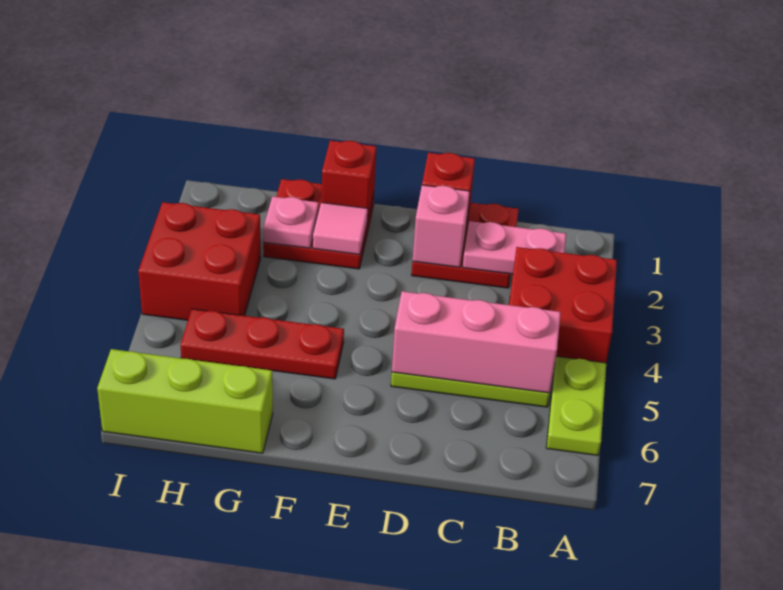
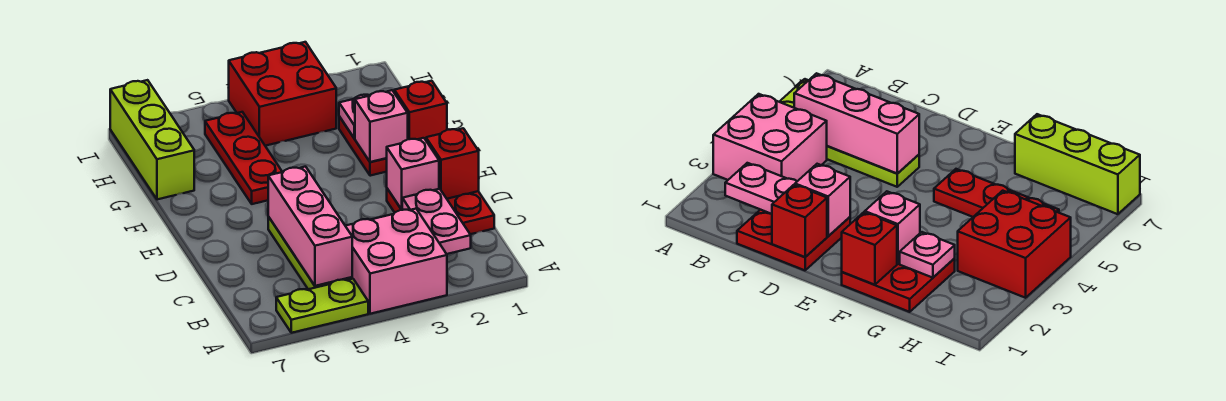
red 2x2 brick [509,247,617,363] -> pink 2x2 brick [346,209,447,314]
pink 1x1 tile [313,203,368,255] -> pink 1x1 brick [355,90,408,162]

